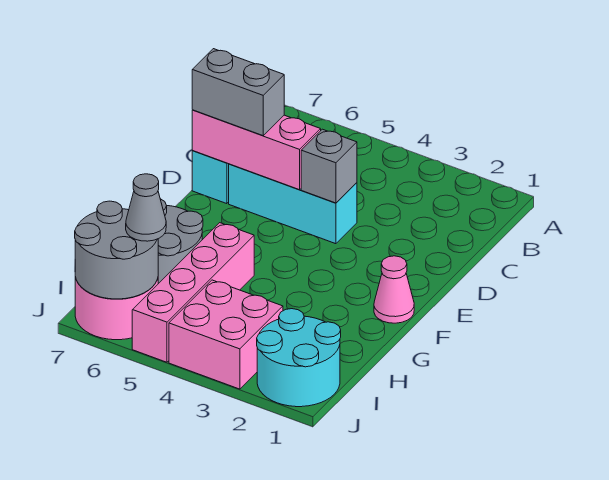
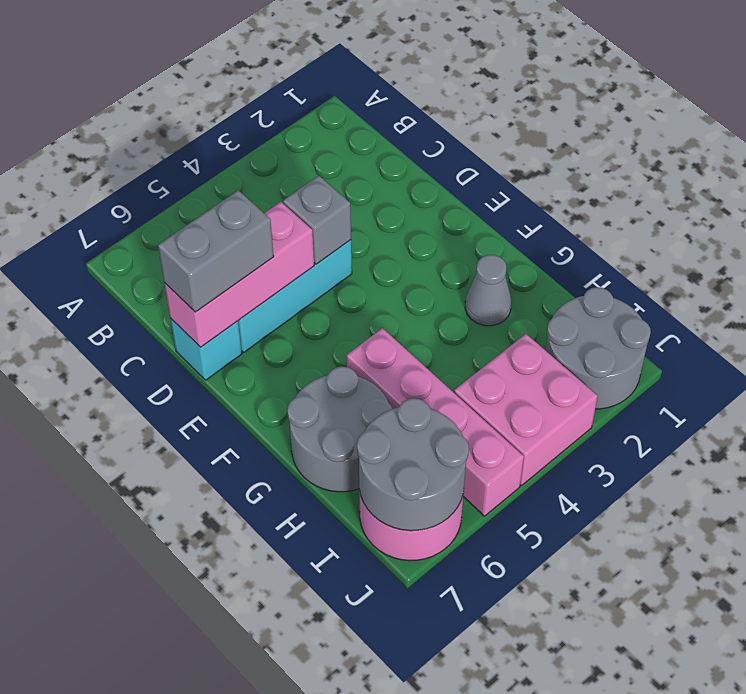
pink 1x1 cone [374,256,414,323] -> none
cyan 2x2 round brick [257,309,341,407] -> grey 2x2 round brick [546,287,651,409]
grey 1x1 cone [126,174,166,241] -> grey 1x1 cone moved to [465,255,511,326]

